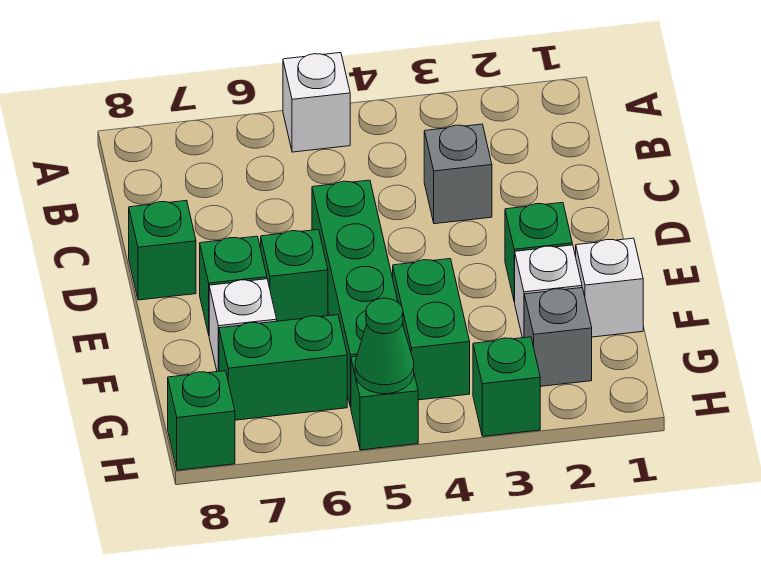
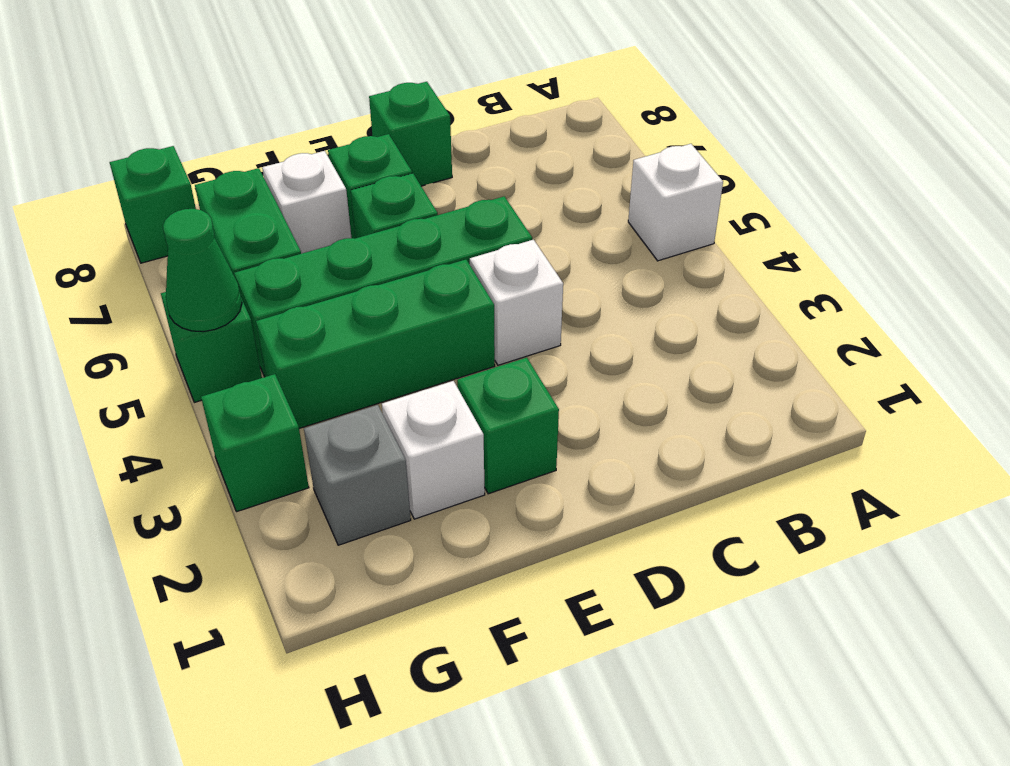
grey 1x1 brick [424,124,492,224] -> none
white 1x1 brick [576,238,643,337] -> white 1x1 brick moved to [470,240,563,365]
green 1x2 brick [393,259,470,400] -> green 1x3 brick [256,260,495,428]

